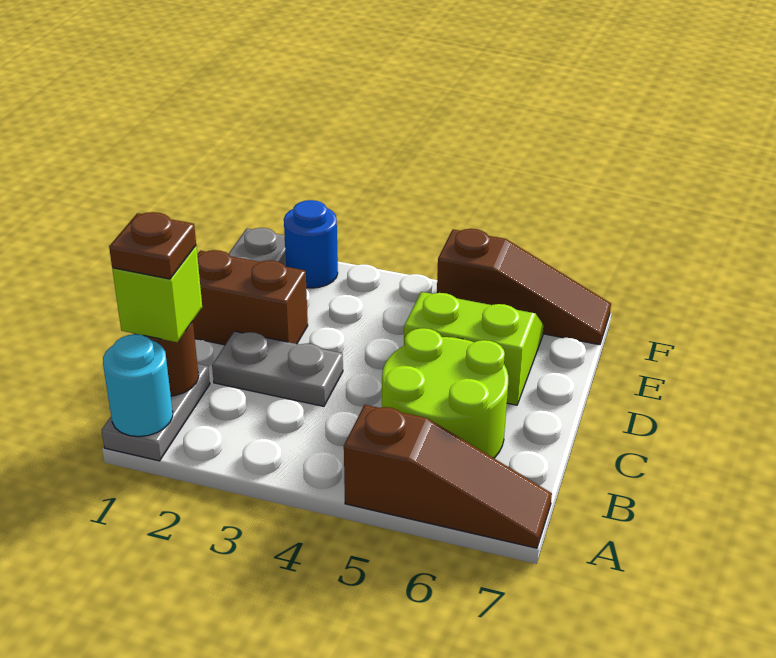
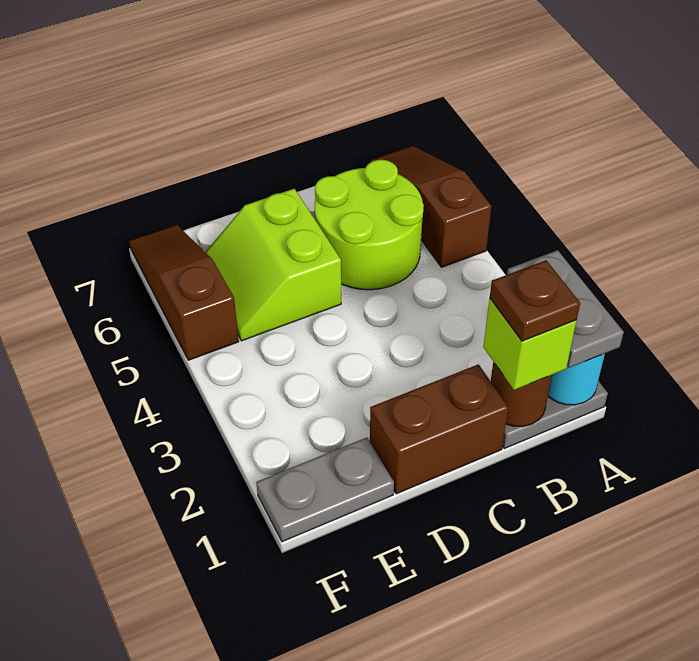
grey 1x2 plate [212,331,343,406] -> grey 1x2 plate moved to [507,250,624,368]
brown 1x2 brick [193,250,308,345] -> brown 1x2 brick turned to [370,364,509,494]
blue 1x1 round brick [284,200,338,288] -> none

